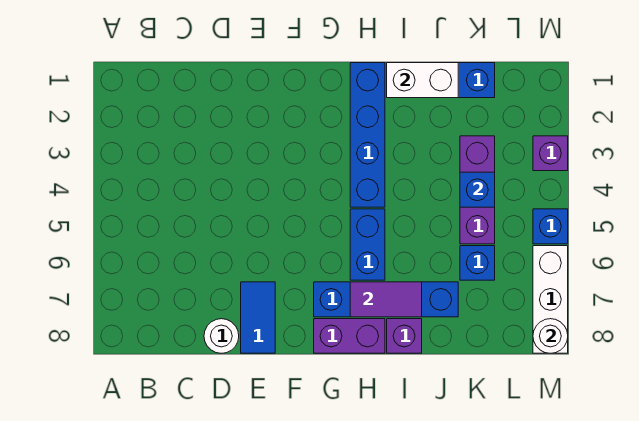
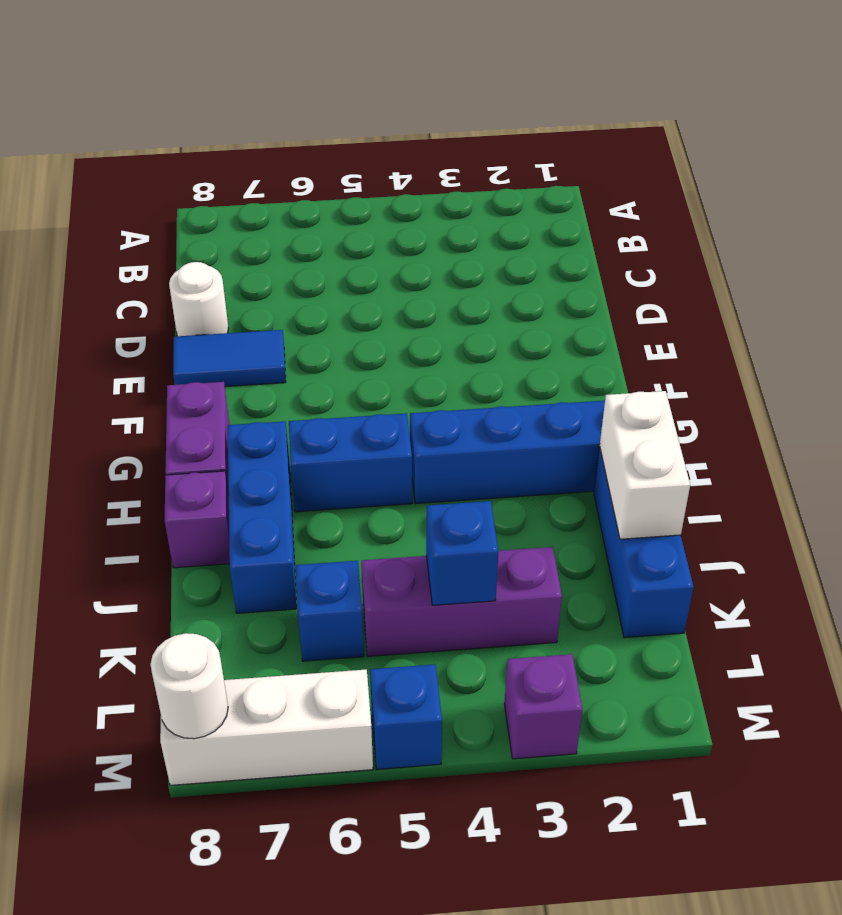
blue 1x4 brick [314,282,458,317] -> blue 1x3 brick [228,421,297,613]
purple 1x2 tile [350,282,422,317] -> none

